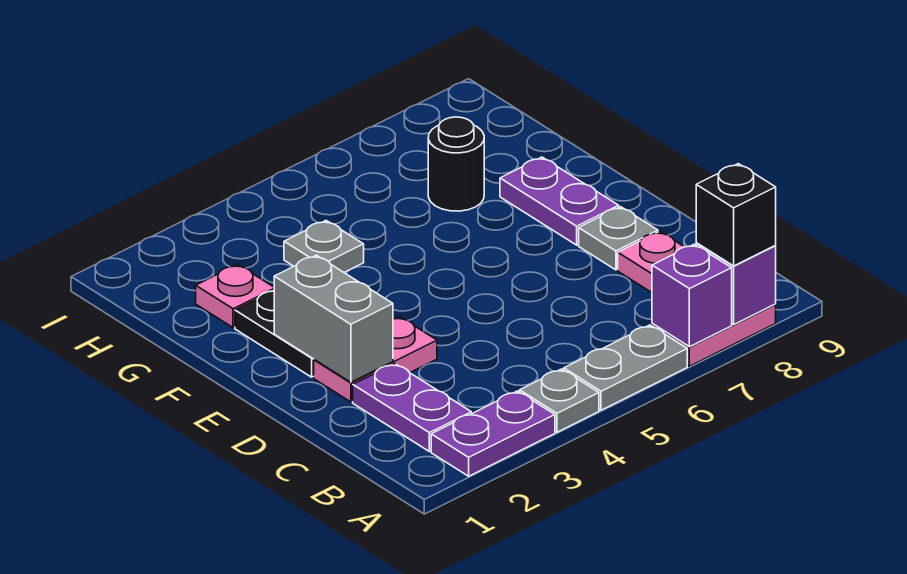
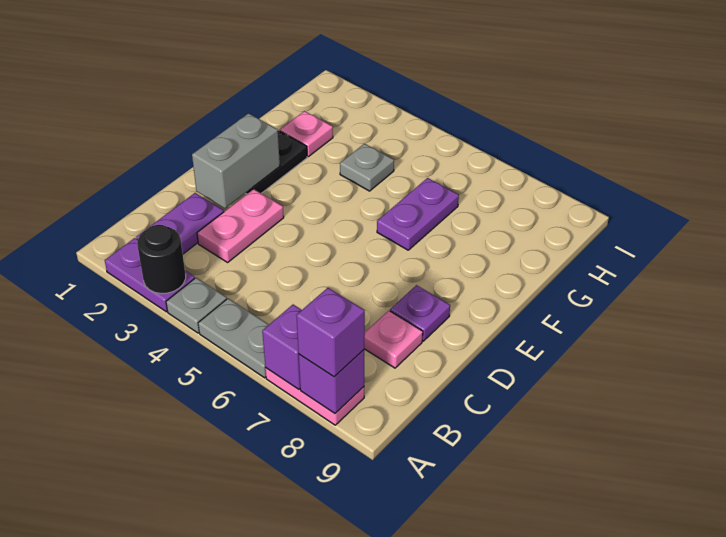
black 1x1 brick [696,164,776,266] -> purple 1x1 brick [296,288,365,377]
pink 1x2 plate [314,317,437,402] -> pink 1x2 plate turned to [197,189,284,262]
grey 1x1 plate [579,207,658,270] -> purple 1x1 plate [390,285,450,341]
purple 1x2 plate [500,157,619,245] -> purple 1x2 plate moved to [377,178,459,250]
black 1x1 round brick [428,117,484,211] -> black 1x1 round brick moved to [137,225,186,294]

